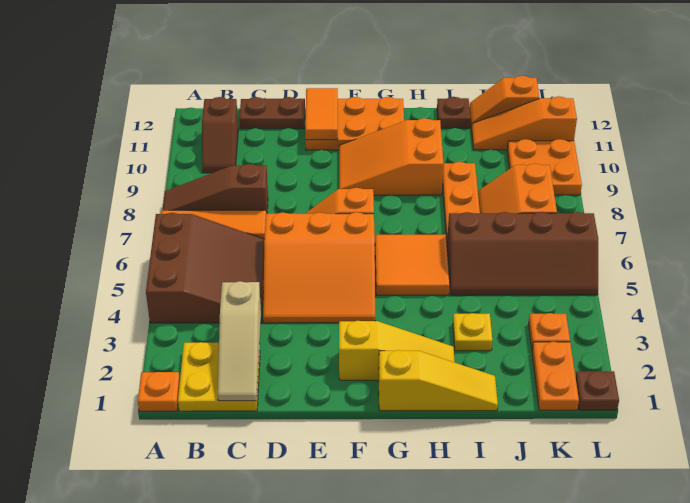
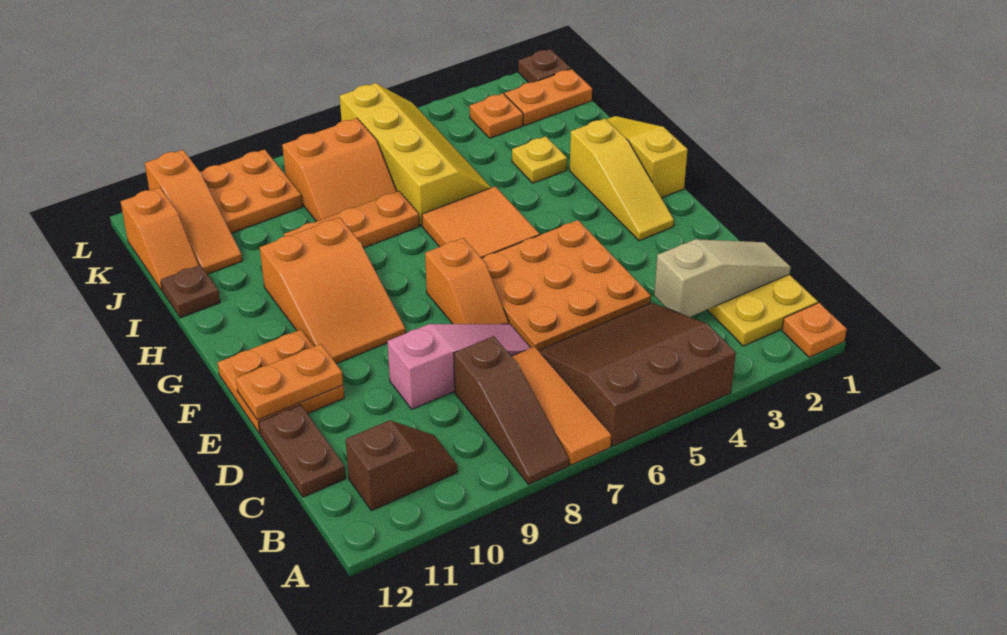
orange 3x3 slope [263,212,375,323] -> orange 3x3 plate [482,220,651,350]
none -> pink 1x3 slope [387,324,531,409]
orange 2x3 plate [305,97,404,150] -> orange 2x2 plate [218,330,344,433]
orange 1x2 tile [305,88,338,140] -> orange 1x2 plate [236,344,343,420]
yellow 1x3 slope [339,321,455,380] -> yellow 1x3 slope turned to [570,119,674,241]
brown 2x4 slope [447,212,598,295] -> yellow 2x4 slope [340,83,491,226]

